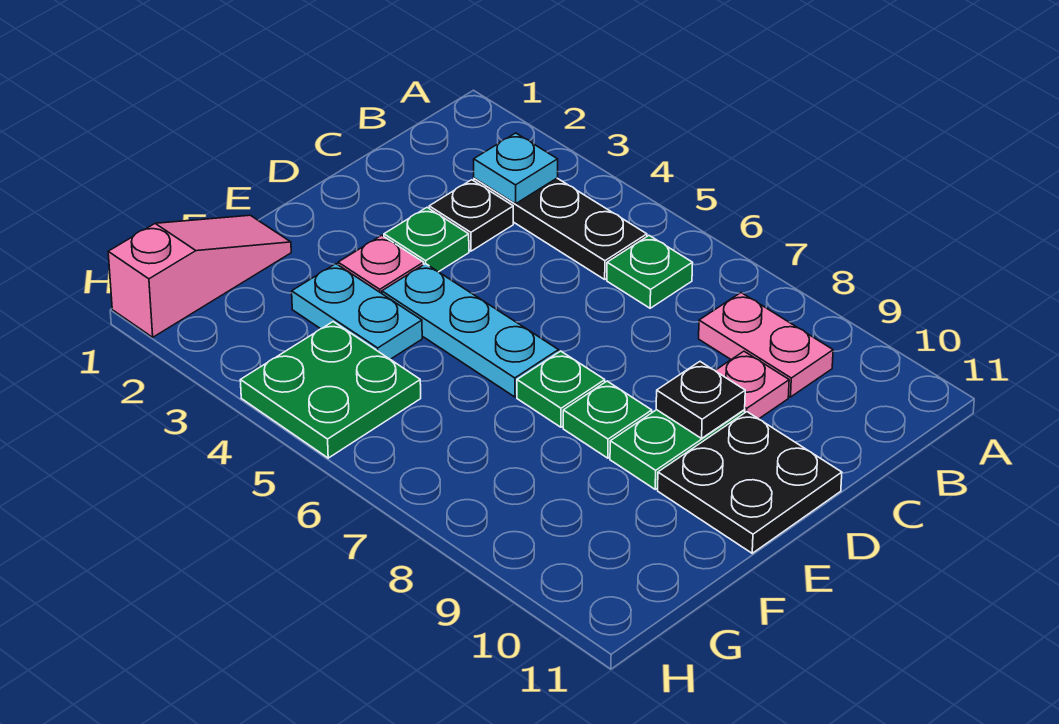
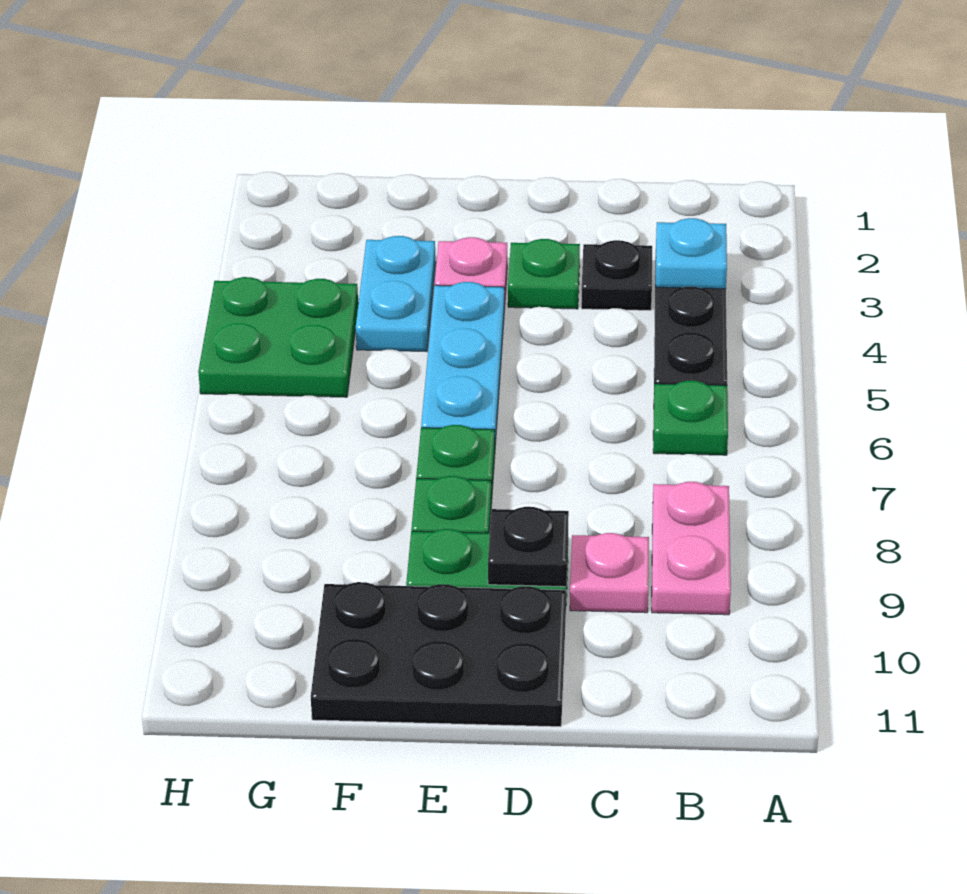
black 2x2 plate [658,412,842,553] -> black 2x3 plate [311,582,566,727]
pink 1x3 slope [108,215,291,337] -> none

